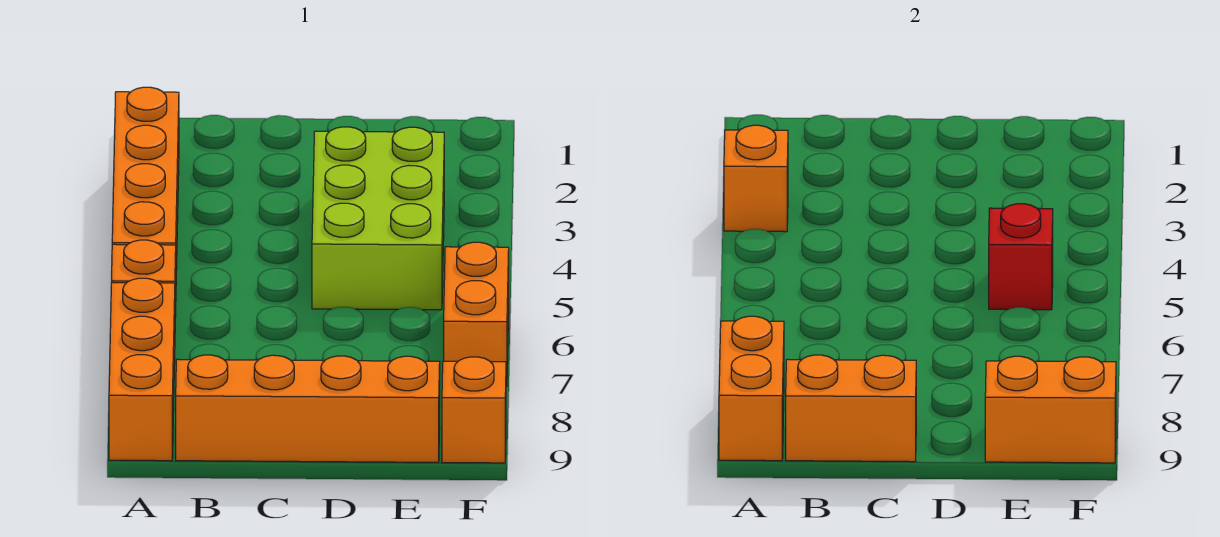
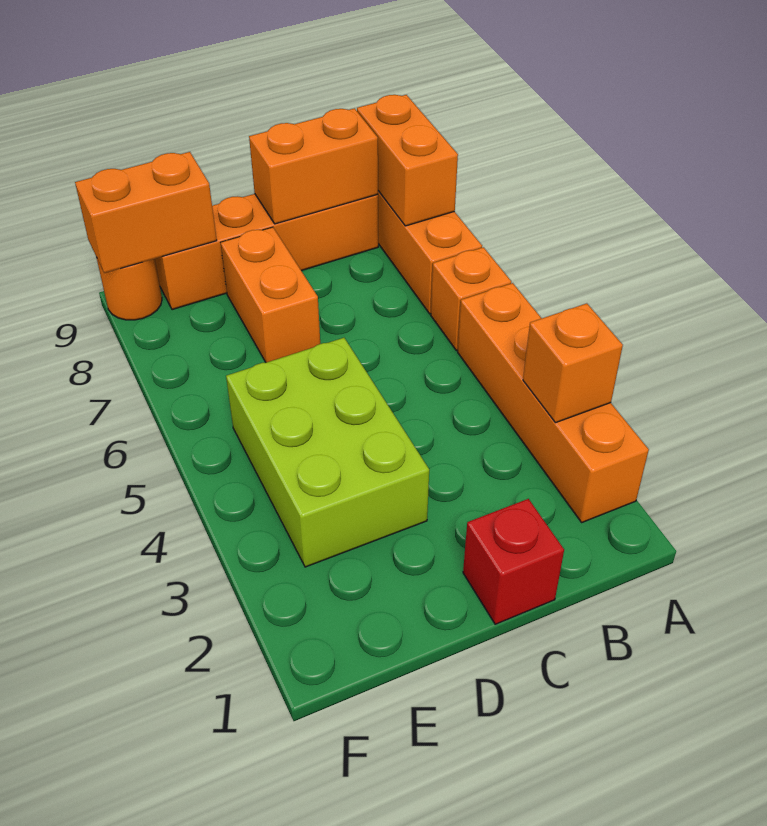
red 1x1 brick [989,204,1053,310] -> red 1x1 brick moved to [463,499,564,624]
orange 1x2 brick [444,242,509,387] -> orange 1x2 brick moved to [221,227,320,363]
orange 1x1 brick [442,357,506,463] -> orange 1x1 round brick [96,257,162,320]

